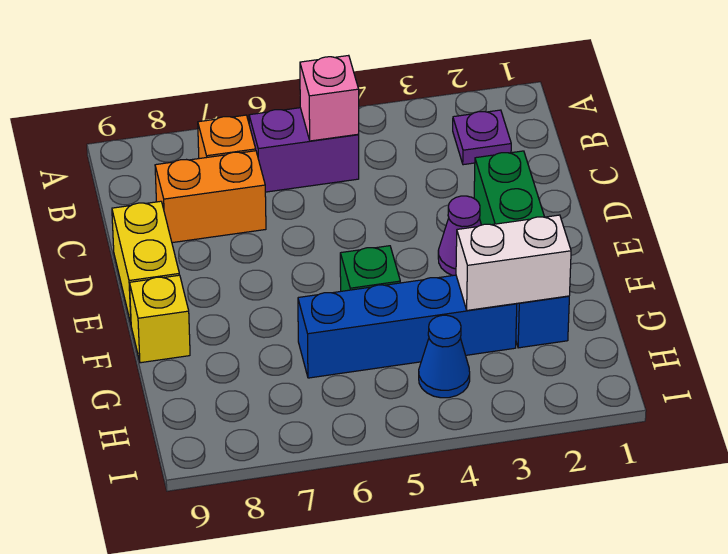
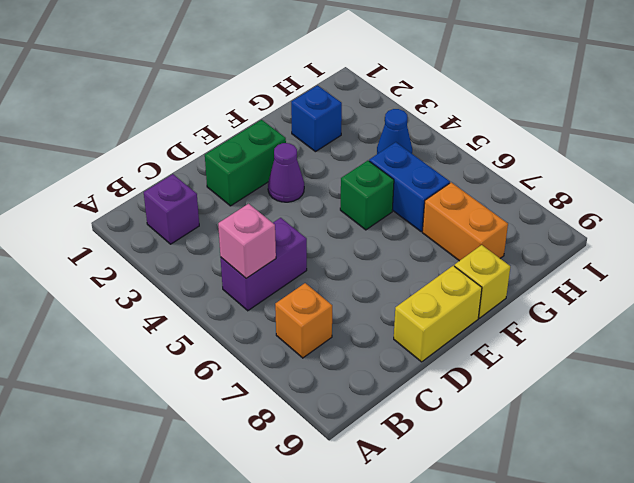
purple 1x1 plate [453,110,511,165] -> purple 1x1 brick [144,174,199,244]
purple 1x2 brick [249,108,359,192] -> purple 1x2 brick turned to [221,218,307,311]
orange 1x2 brick [155,151,266,243] -> orange 1x2 brick moved to [422,182,508,261]
white 1x2 brick [456,215,571,310] -> none
blue 1x4 brick [298,275,517,378] -> blue 1x2 brick [369,142,450,232]

